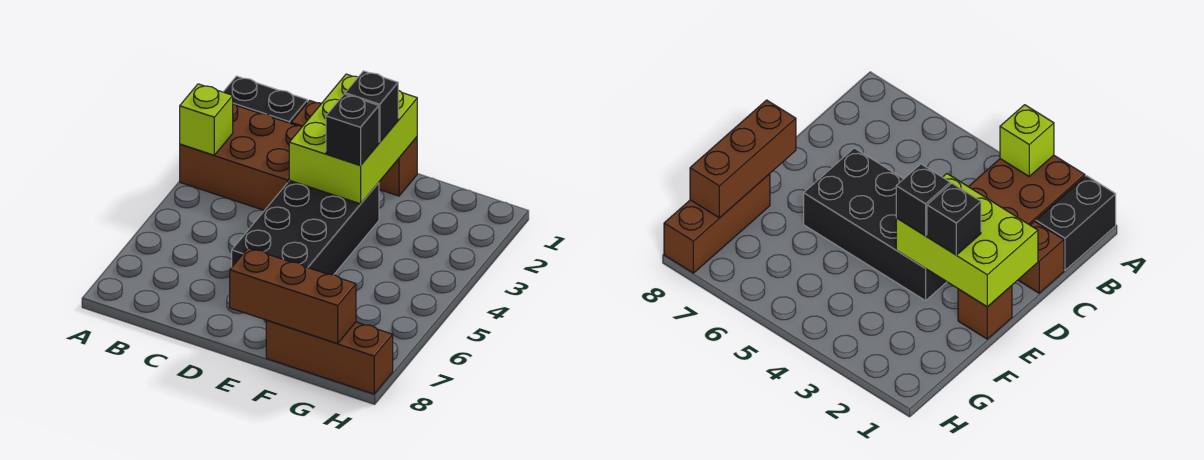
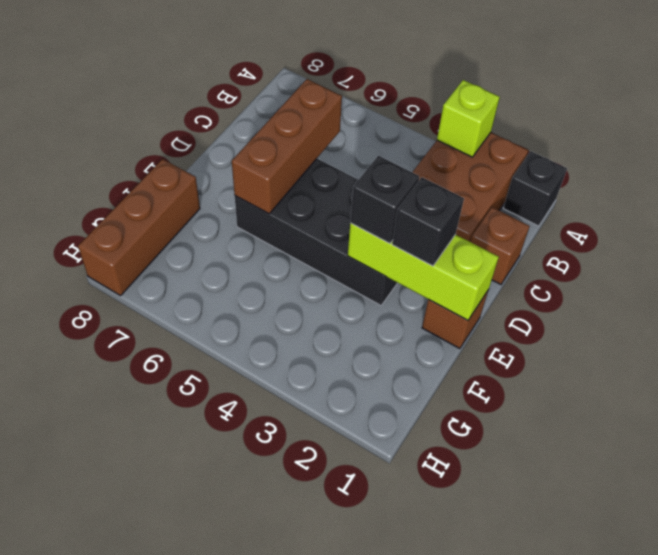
black 1x2 brick [224,76,308,124] -> black 1x1 brick [503,151,567,226]
lime 2x3 brick [289,74,417,204] -> lime 1x3 brick [348,223,499,320]
brown 1x3 brick [230,248,356,343] -> brown 1x3 brick moved to [232,79,342,214]

